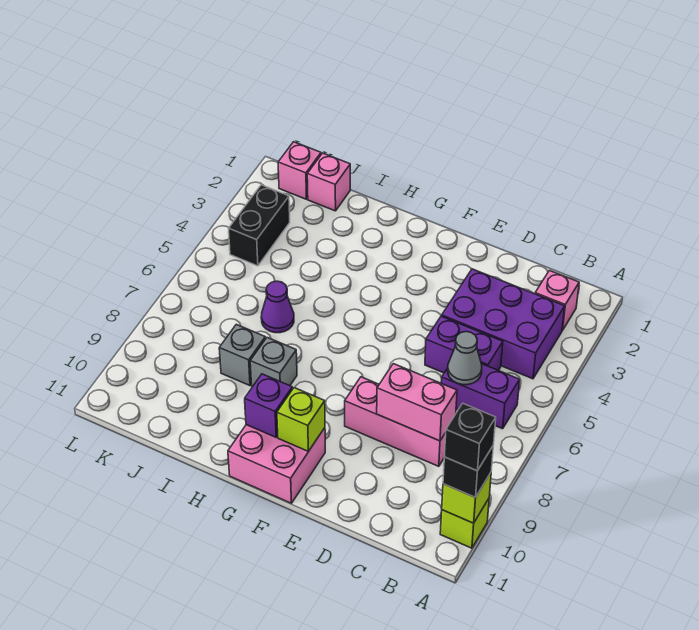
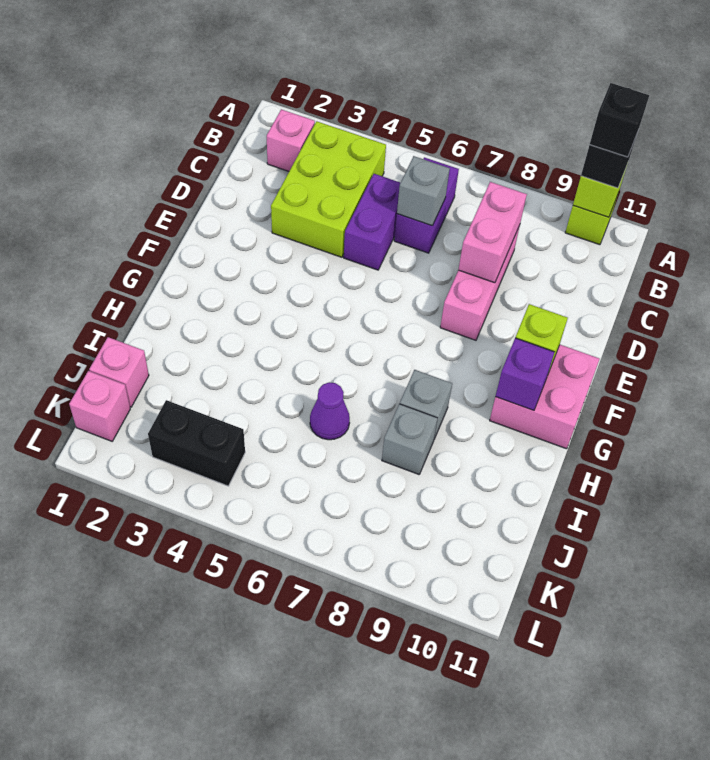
purple 2x3 brick [442,269,565,379] -> lime 2x3 brick [271,121,386,257]
grey 1x1 cone [448,332,482,385] -> grey 1x1 brick [397,156,450,226]

